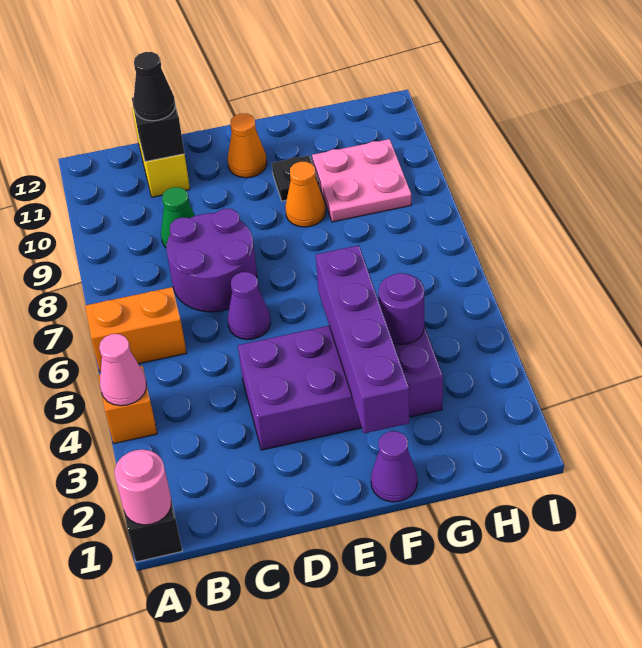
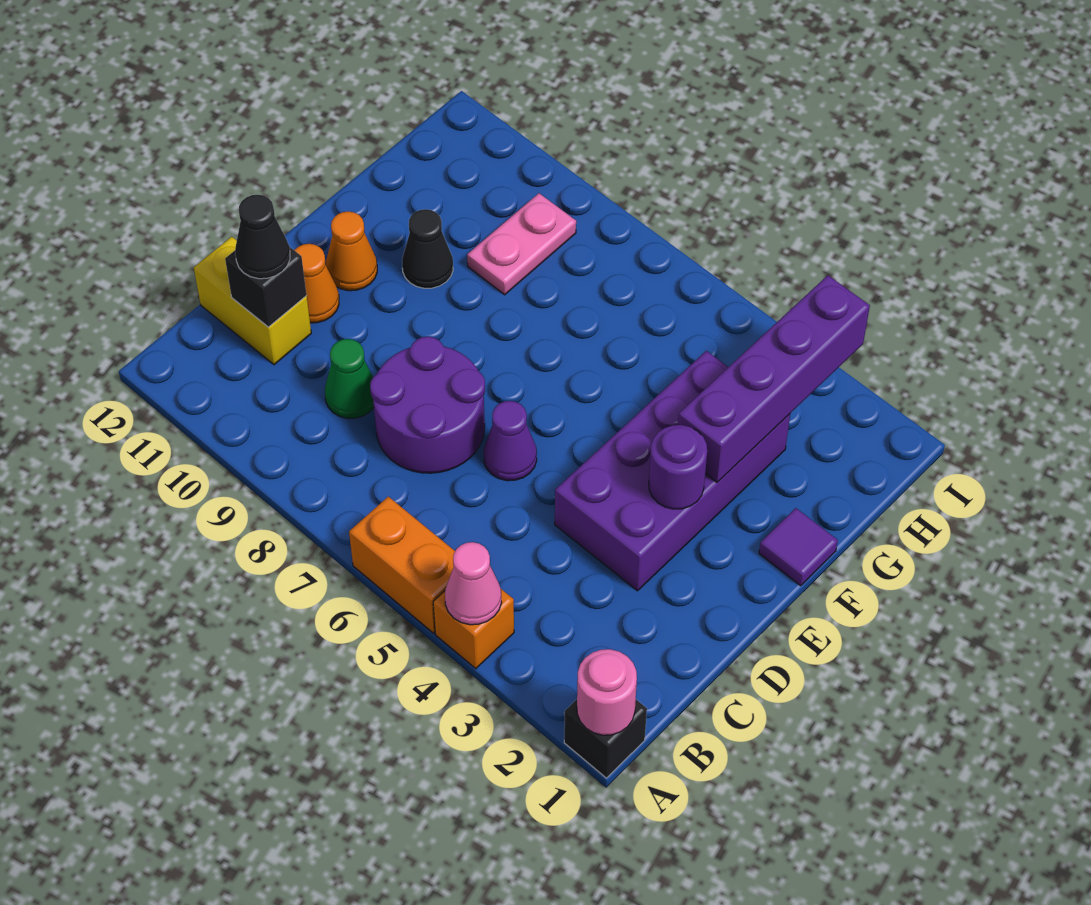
orange 1x2 brick [85,287,187,372] -> orange 1x2 brick turned to [349,497,455,633]
purple 1x1 cone [371,431,417,502] -> purple 1x1 tile [759,508,838,586]
purple 1x4 brick [316,245,409,433] -> purple 1x4 brick turned to [678,275,870,482]
orange 1x1 cone [285,162,326,227] -> orange 1x1 cone moved to [294,244,339,323]
black 1x1 plate [272,155,320,201] -> black 1x1 cone [402,209,453,288]
purple 1x1 round brick [378,273,424,345] -> purple 1x1 round brick moved to [649,425,707,509]
pink 2x2 plate [312,139,411,222] -> pink 1x2 plate [467,193,576,295]

